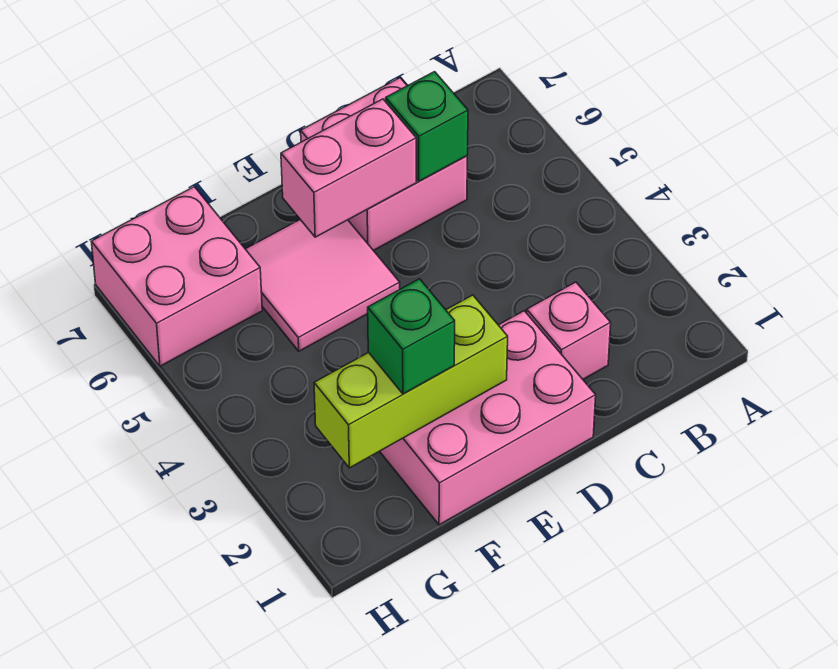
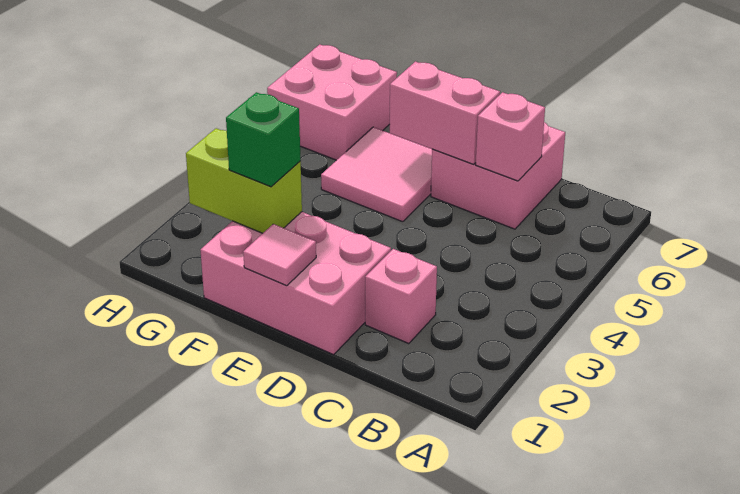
green 1x1 brick [386,72,468,181] -> pink 1x1 brick [476,92,545,181]
none -> pink 1x1 tile [243,224,316,286]
lime 1x3 brick [314,295,508,468] -> lime 1x2 brick [186,128,302,233]

